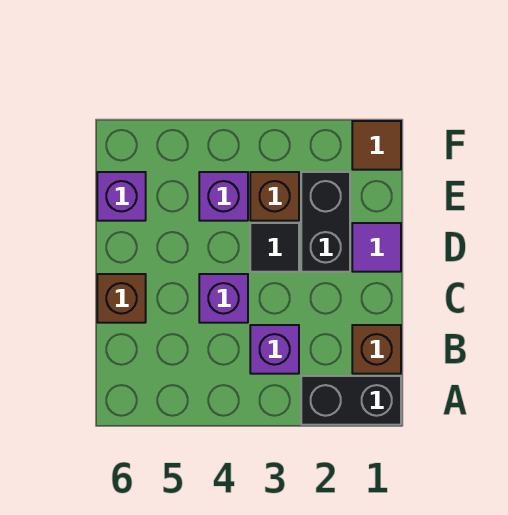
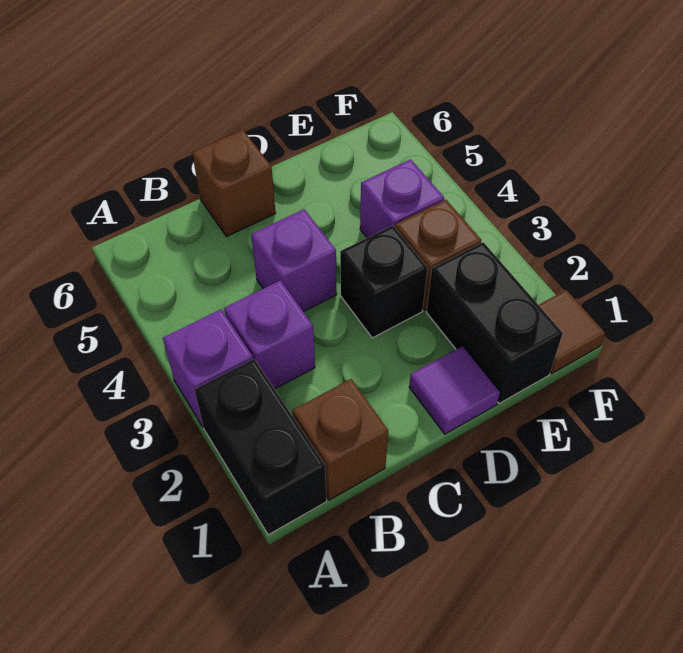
black 1x2 brick [301,172,350,272] -> black 1x2 brick turned to [427,242,563,403]
black 1x1 tile [250,223,299,272] -> black 1x1 brick [340,226,427,338]
purple 1x1 brick [97,172,146,221] -> purple 1x1 brick moved to [163,310,253,427]

